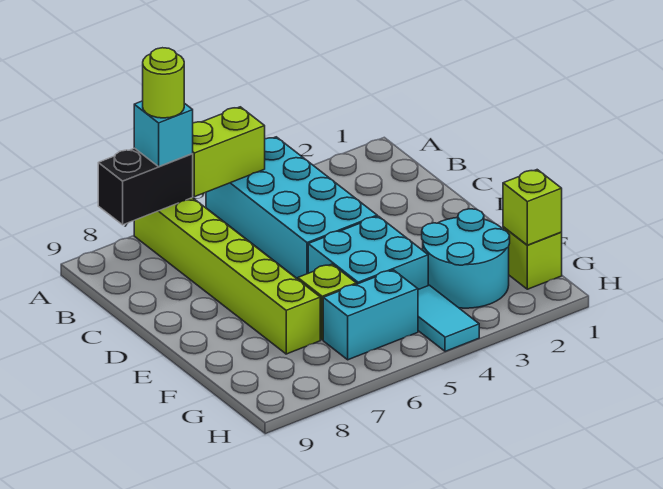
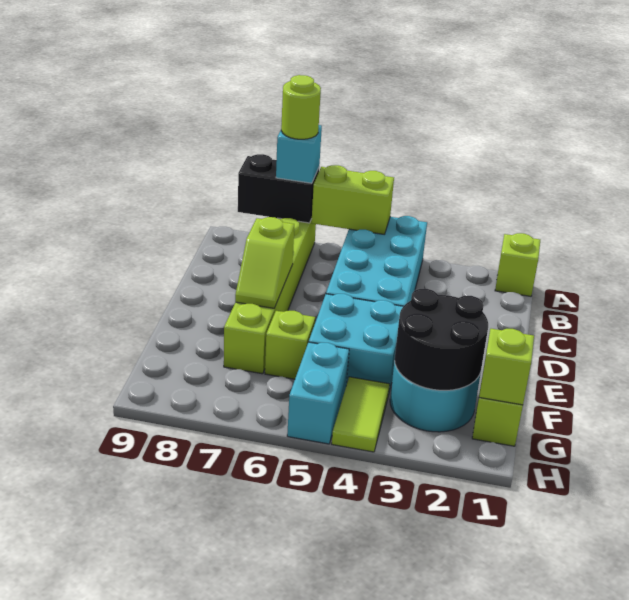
none -> lime 1x1 brick [495,233,540,296]
none -> lime 1x2 slope [235,217,294,308]
none -> black 2x2 round brick [395,289,488,390]
cyan 1x2 tile [418,285,479,351] -> lime 1x2 tile [332,377,390,452]
cyan 1x2 brick [323,270,418,360] -> cyan 1x2 brick turned to [287,342,349,444]

